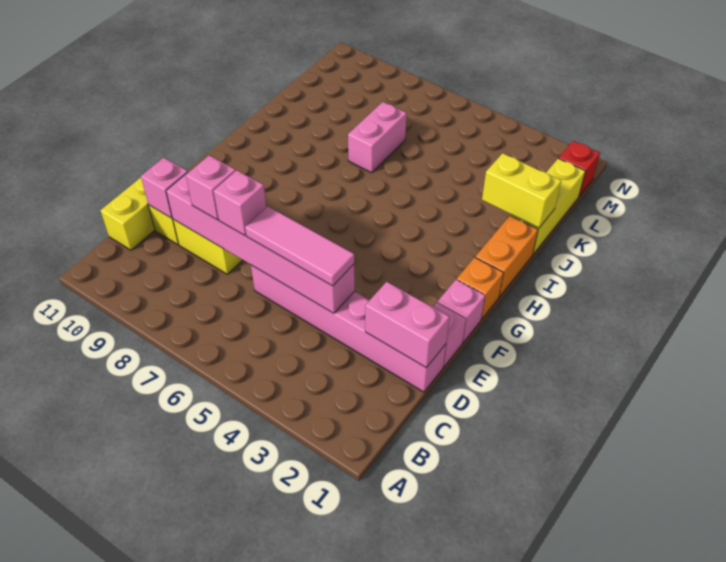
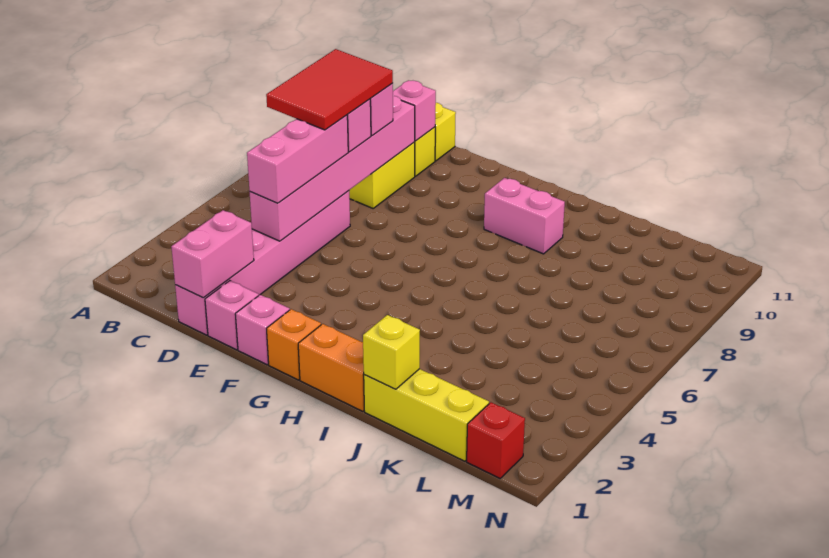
none -> red 2x3 tile [266,49,393,130]
pink 1x3 tile [245,206,354,286] -> pink 1x3 brick [247,115,348,203]
yellow 1x2 brick [482,153,561,228] -> yellow 1x1 brick [363,315,420,389]
pink 1x2 brick [348,102,407,173] -> pink 1x2 brick moved to [484,178,565,254]

